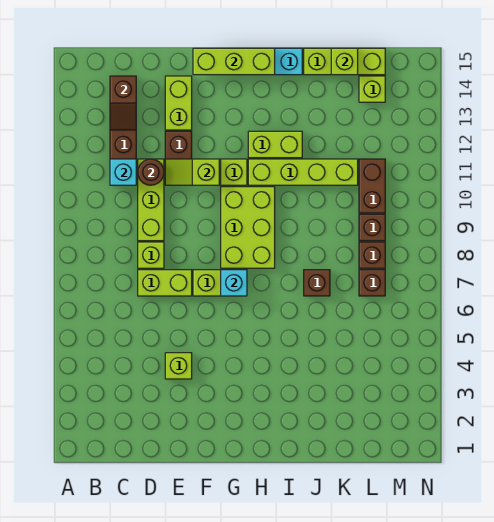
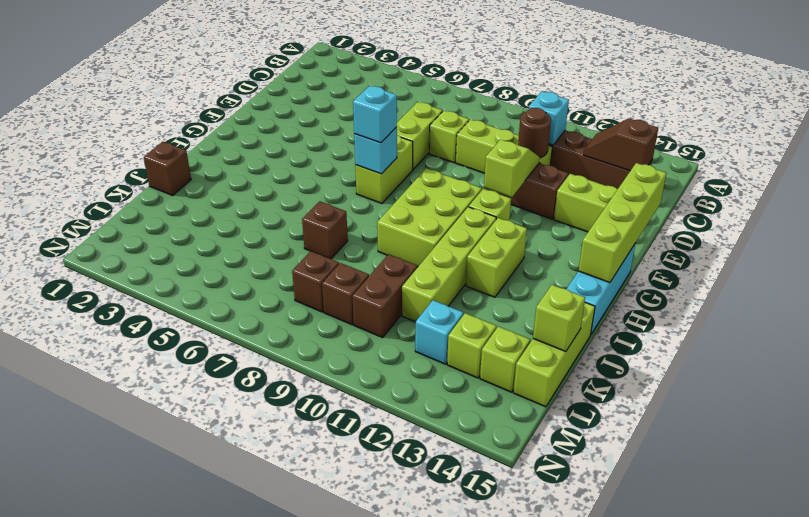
lime 1x1 brick [165,353,192,379] -> lime 1x1 brick moved to [447,313,496,378]
lime 1x3 brick [193,48,275,75] -> lime 1x4 brick [578,163,666,283]
none -> cyan 1x1 brick [353,86,397,143]
lime 2x3 brick [221,187,275,268] -> lime 2x3 brick turned to [377,168,482,267]
brown 1x1 brick [359,270,385,296] -> brown 1x1 brick moved to [144,142,191,196]
brown 1x2 brick [359,159,385,213] -> brown 1x2 brick turned to [352,254,417,338]
none -> cyan 1x1 brick [415,300,463,364]

